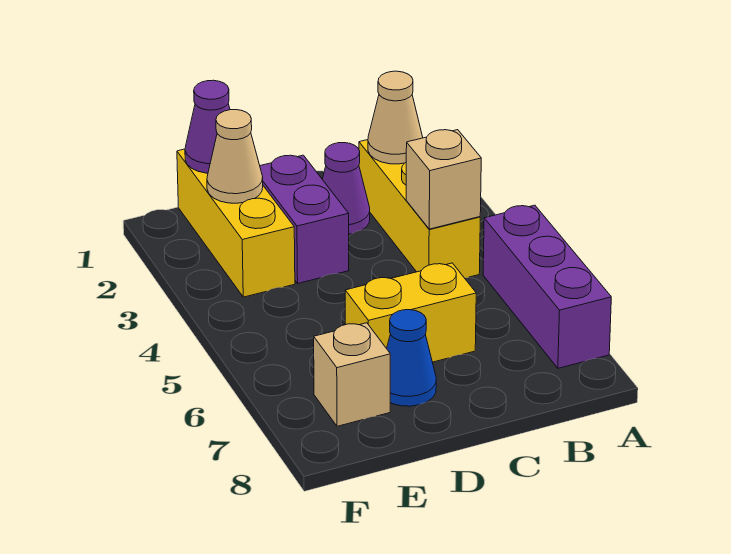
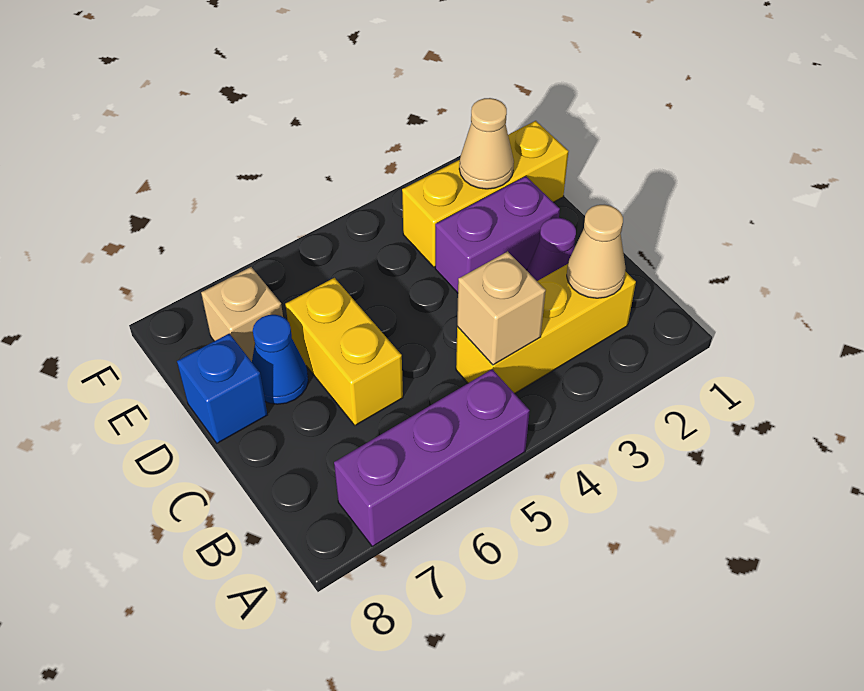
none -> blue 1x1 brick [177,334,267,443]
purple 1x1 cone [185,80,230,173] -> none

